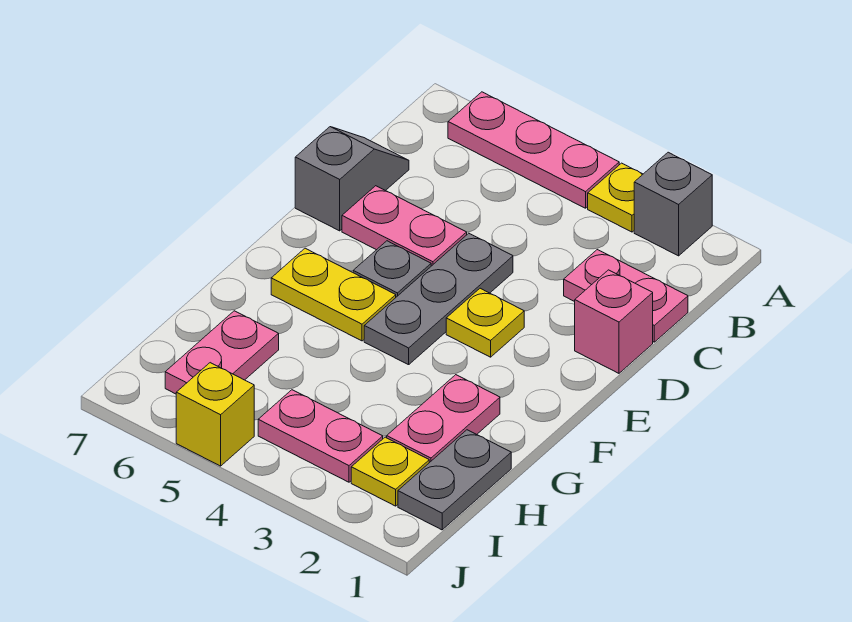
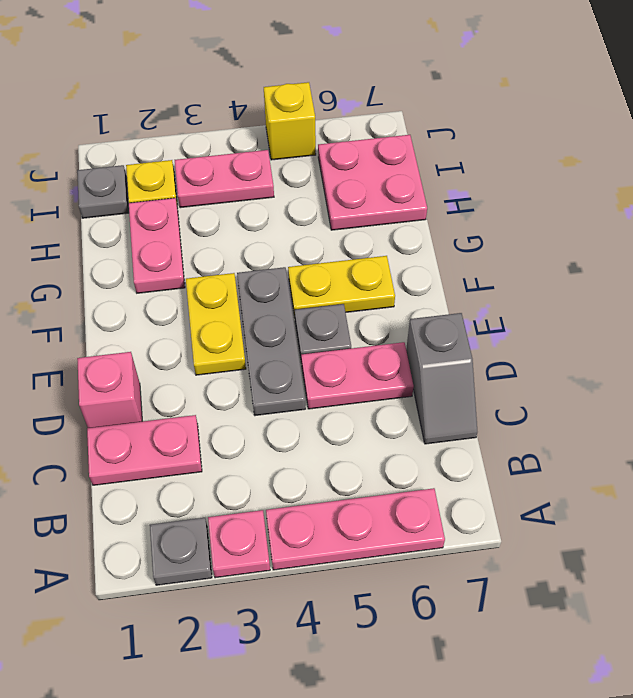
grey 1x1 brick [634,152,712,256] -> grey 1x1 plate [150,518,212,585]
yellow 1x1 plate [588,163,643,232] -> pink 1x1 plate [208,510,270,578]
yellow 1x1 plate [446,288,524,357] -> yellow 1x2 plate [186,273,246,375]
grey 1x2 plate [398,430,511,530] -> grey 1x1 plate [77,165,129,218]
pink 1x2 plate [165,311,279,394] -> pink 2x2 plate [318,135,427,230]

